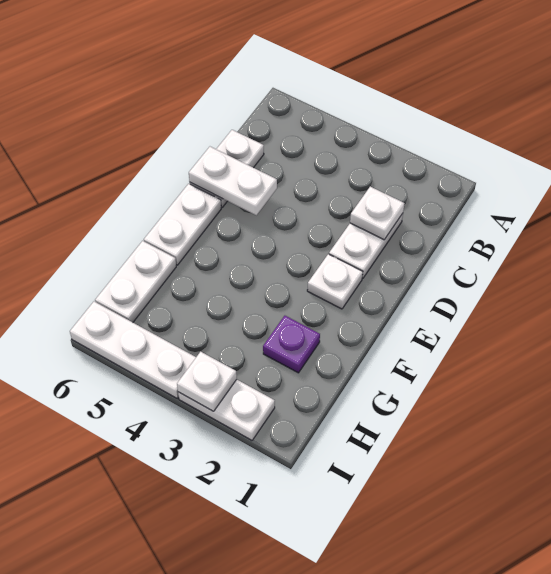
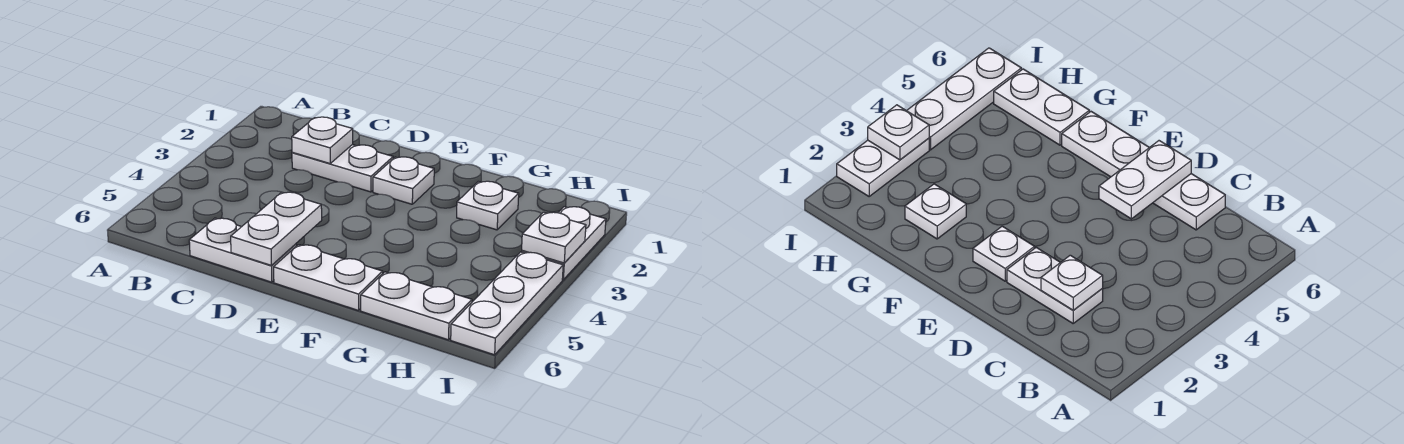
purple 1x1 plate [263,316,320,373] -> white 1x1 plate [457,181,519,230]

